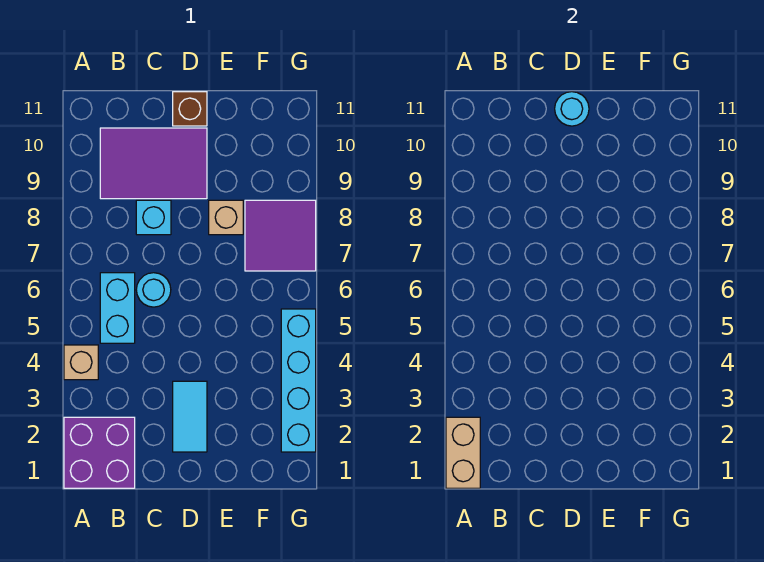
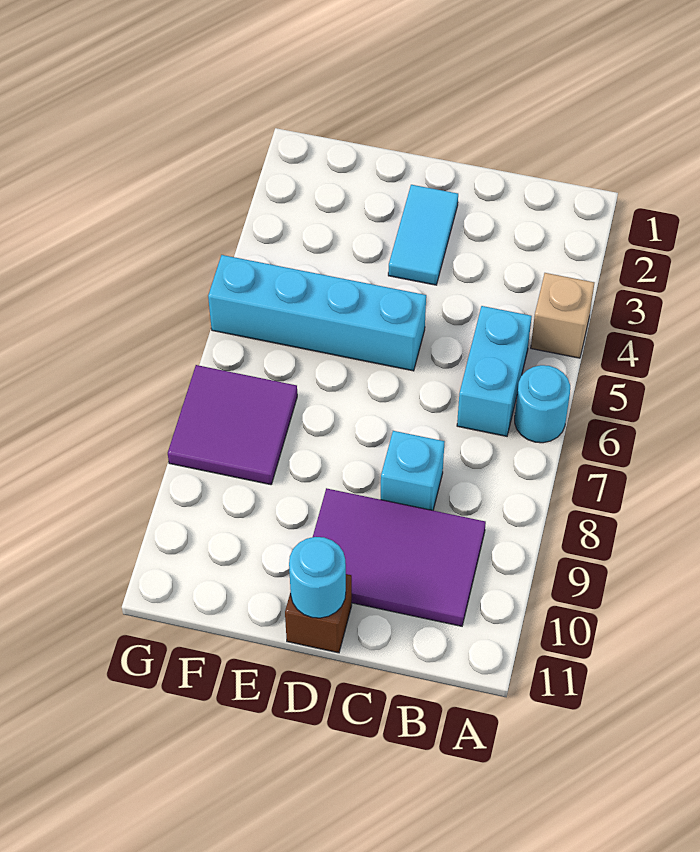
purple 2x2 brick [64,417,135,488] -> none
tan 1x2 brick [446,417,480,488] -> none
cyan 1x1 round brick [136,273,171,307] -> cyan 1x1 round brick moved to [515,365,570,443]
tan 1x1 brick [209,200,243,235] -> none
cyan 1x4 brick [281,309,316,452] -> cyan 1x4 brick turned to [208,255,426,371]

